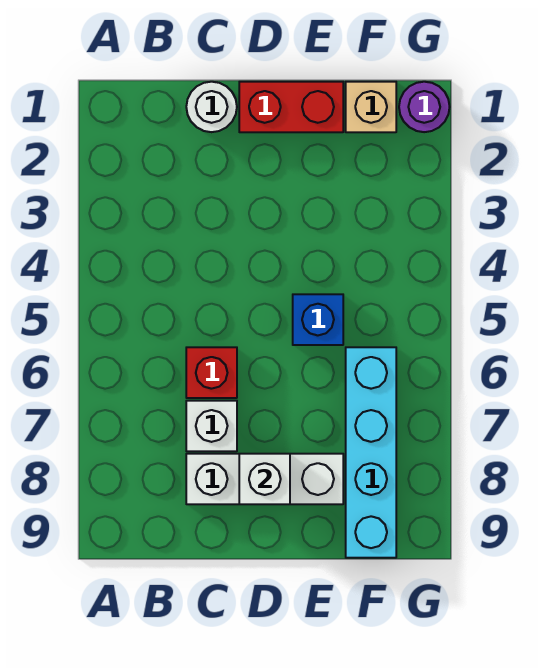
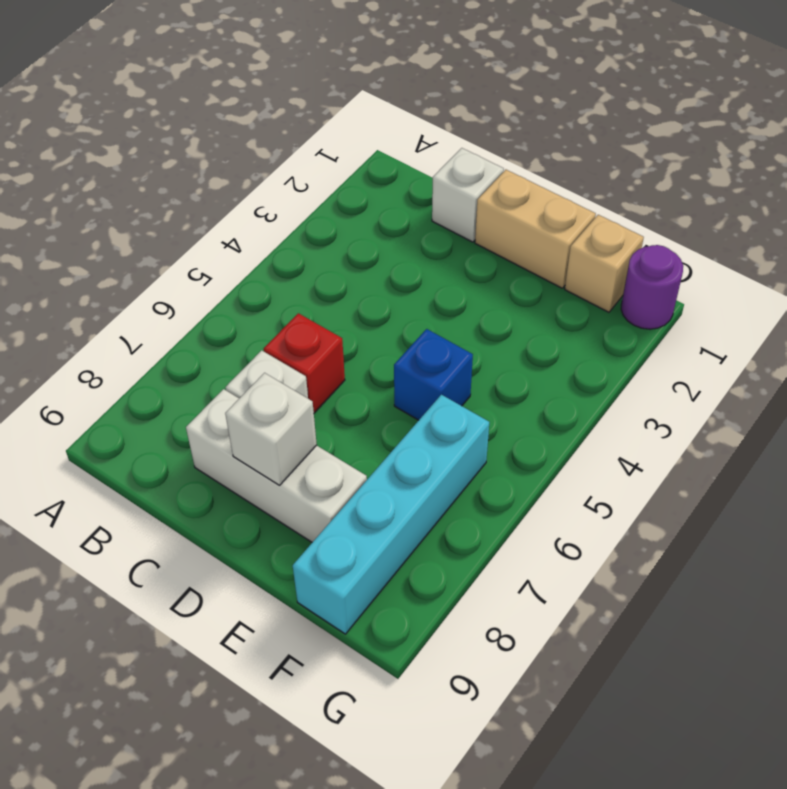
white 1x1 round brick [186,82,237,132] -> white 1x1 brick [432,148,504,242]
red 1x2 brick [239,82,343,132] -> tan 1x2 brick [475,170,596,288]

